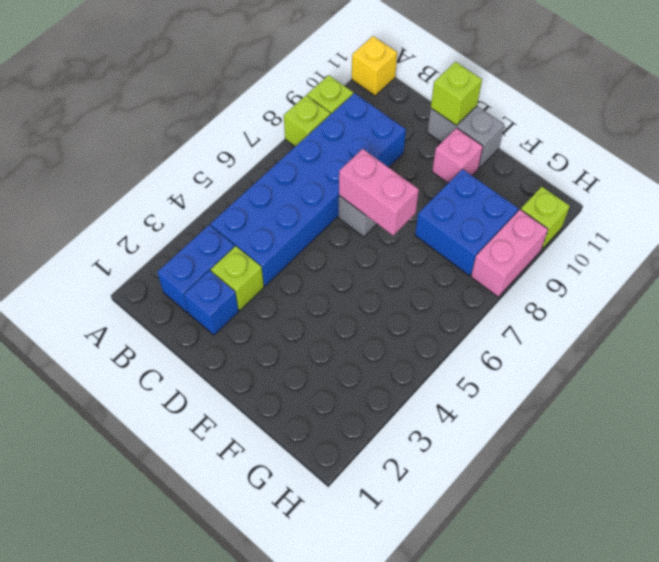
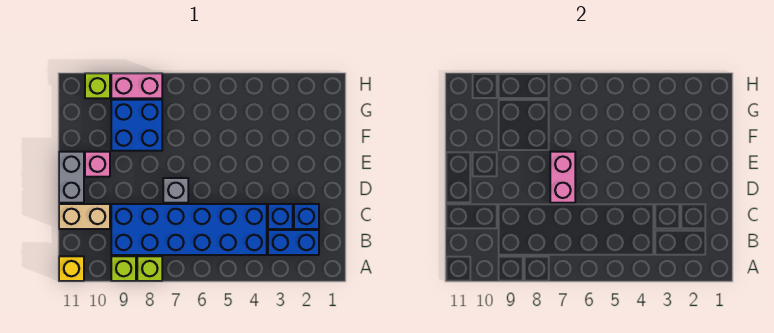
lime 1x1 brick [211,246,264,310] -> blue 1x1 brick [268,204,293,229]
none -> tan 1x2 brick [59,204,110,229]
lime 1x1 brick [431,62,482,125] -> none

